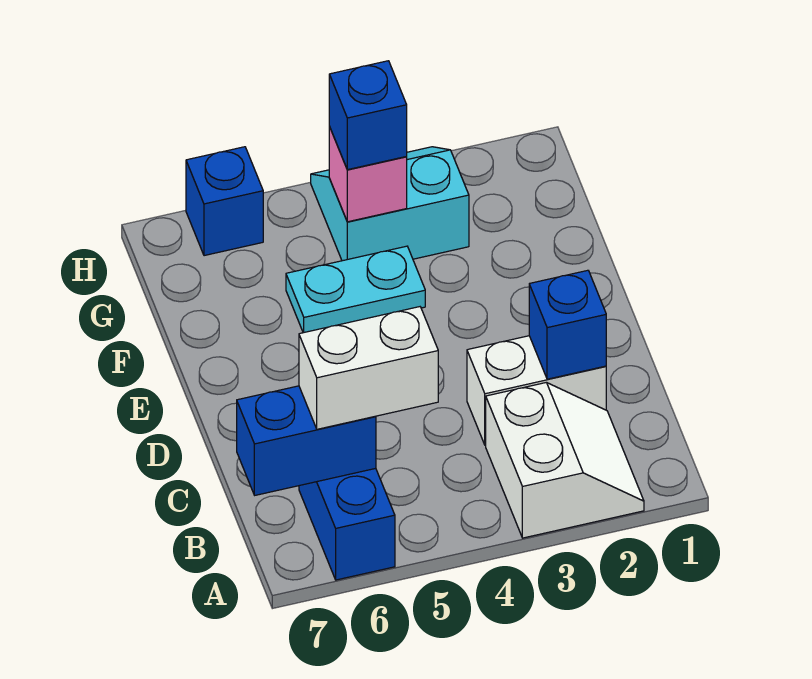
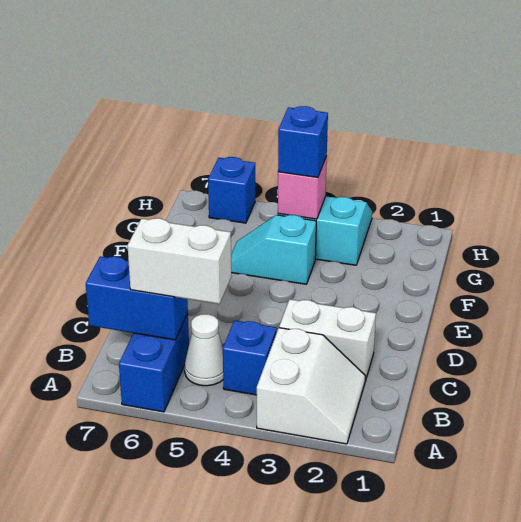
none -> white 1x1 cone [184,314,223,386]
blue 1x1 brick [529,270,606,379] -> blue 1x1 brick moved to [223,320,277,395]
cyan 1x2 plate [286,246,425,333] -> cyan 1x2 slope [231,215,316,284]

